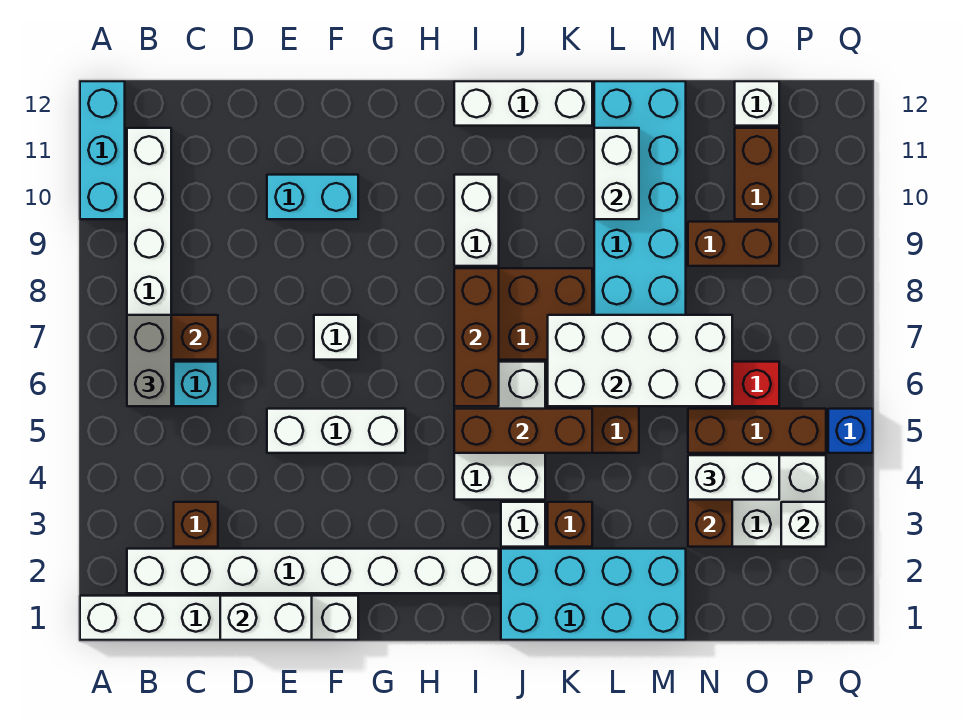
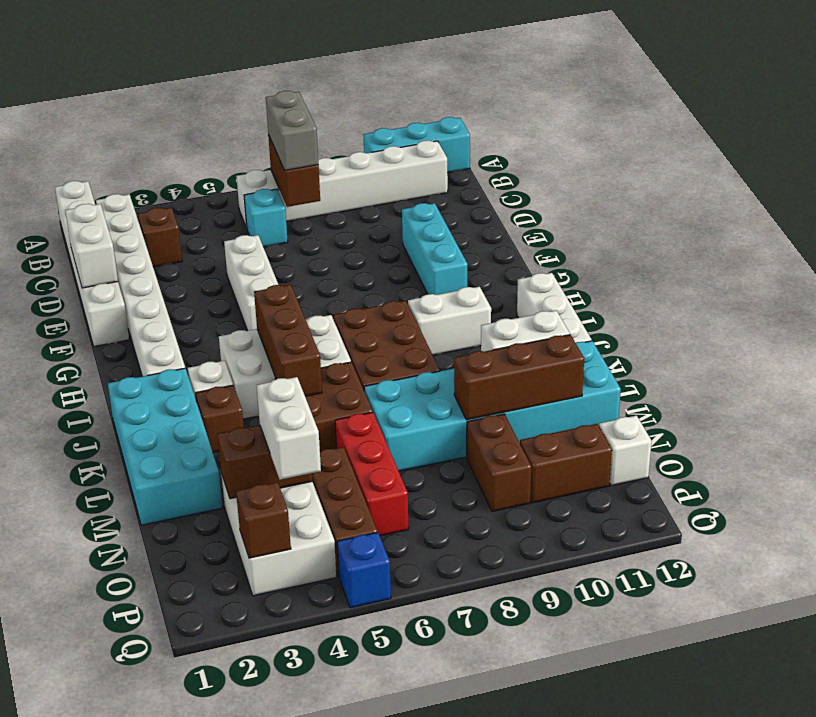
grey 1x2 brick [127,315,171,406] -> grey 1x2 brick turned to [266,91,318,170]
cyan 1x2 brick [267,175,358,219] -> cyan 1x3 brick [402,203,468,295]
white 1x1 brick [314,315,358,360] -> none
brown 1x3 brick [454,268,499,406] -> brown 1x3 brick moved to [454,335,584,420]
white 2x4 brick [548,315,732,406] -> none
white 1x1 brick [781,502,826,547] -> brown 1x1 brick [236,482,291,558]

